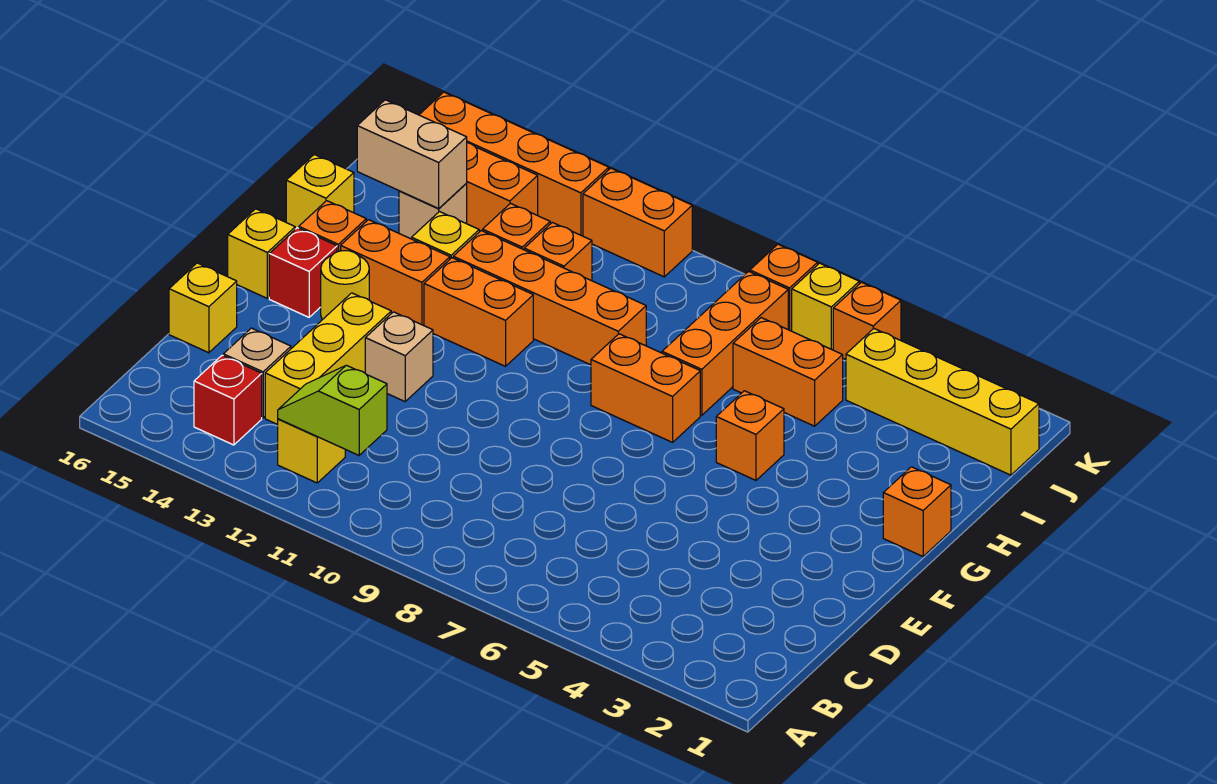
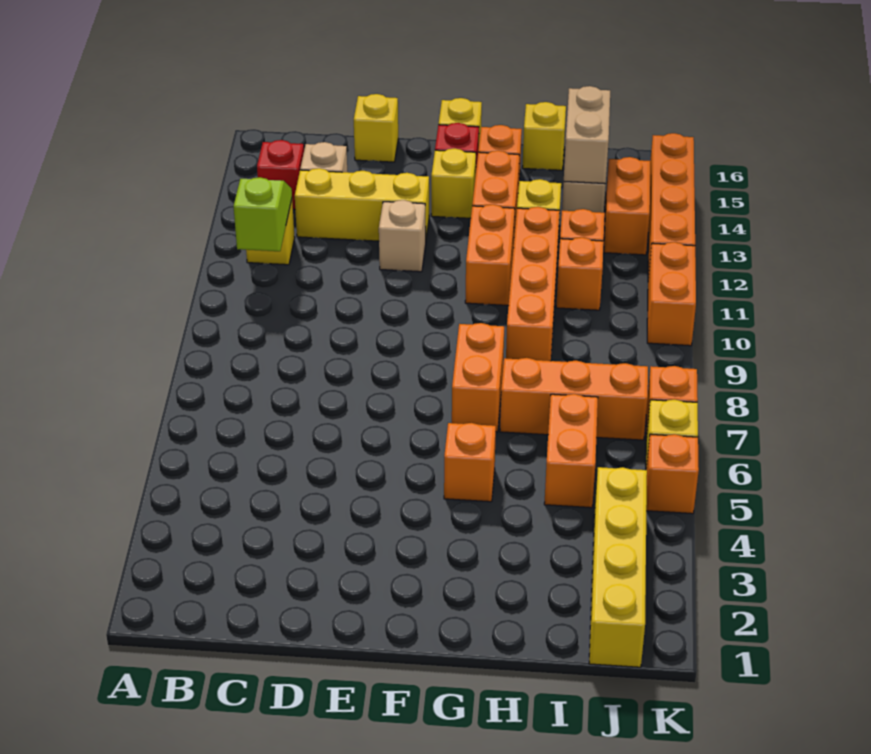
yellow 1x1 round brick [321,251,369,320] -> yellow 1x1 brick [431,148,476,218]
orange 1x1 brick [883,467,951,556] -> none

